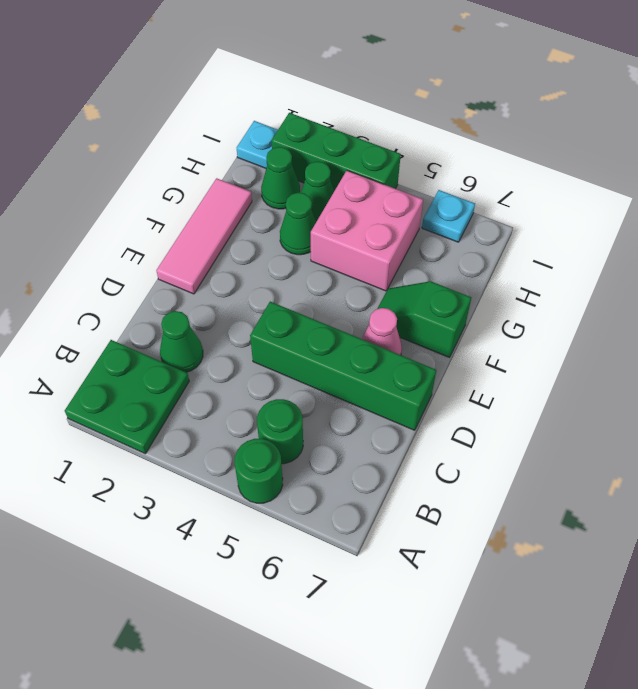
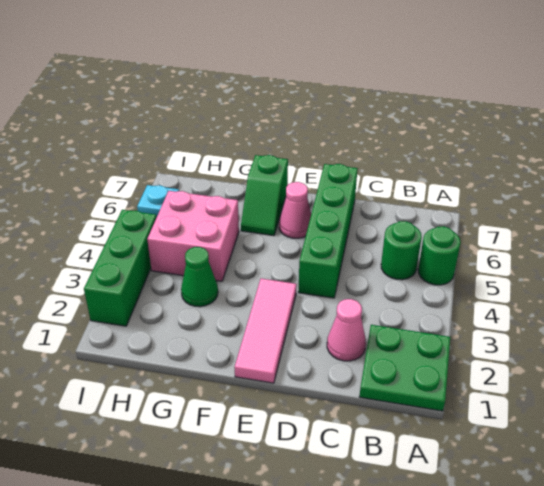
green 1x1 cone [160,311,203,372] -> pink 1x1 cone [327,299,366,361]
pink 1x3 tile [156,178,252,294] -> pink 1x3 tile turned to [235,278,297,383]
green 1x1 cone [261,147,300,209] -> none
green 1x1 cone [301,162,334,222] -> none
cyan 1x1 plate [237,121,278,168] -> none

